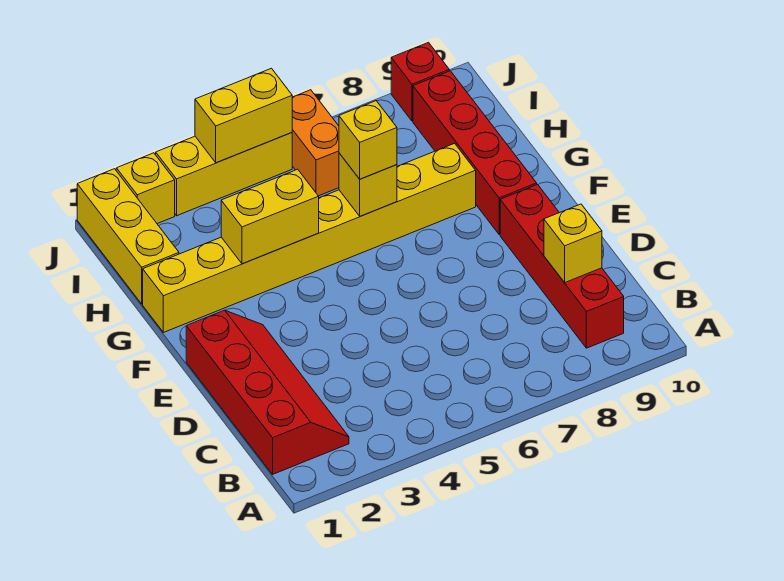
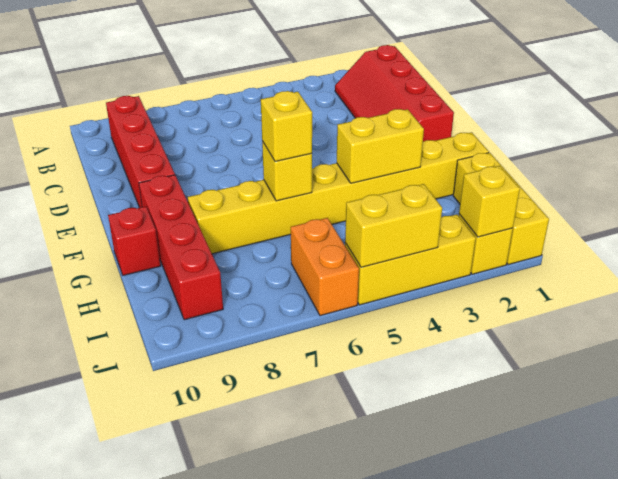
yellow 1x1 brick [544,204,602,283] -> yellow 1x1 brick moved to [459,166,520,237]
red 1x1 brick [391,42,449,121] -> red 1x1 brick moved to [108,206,161,275]

